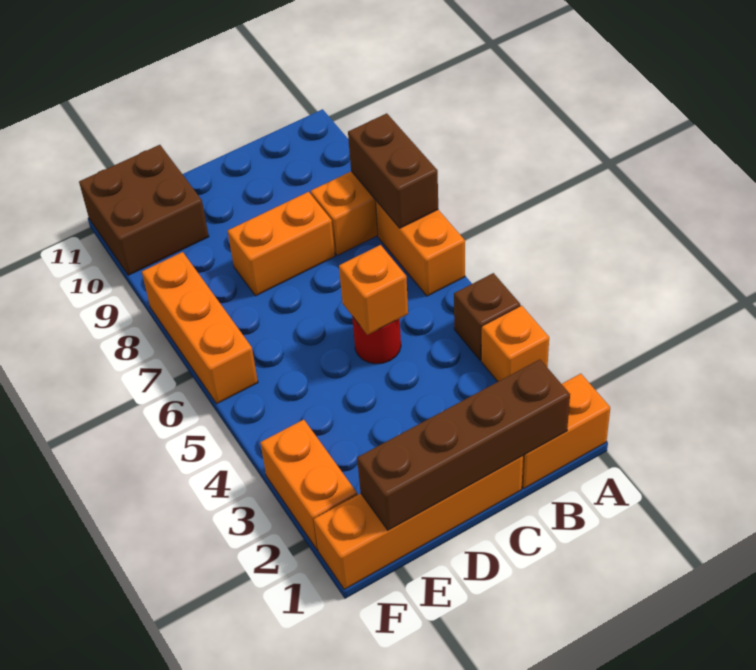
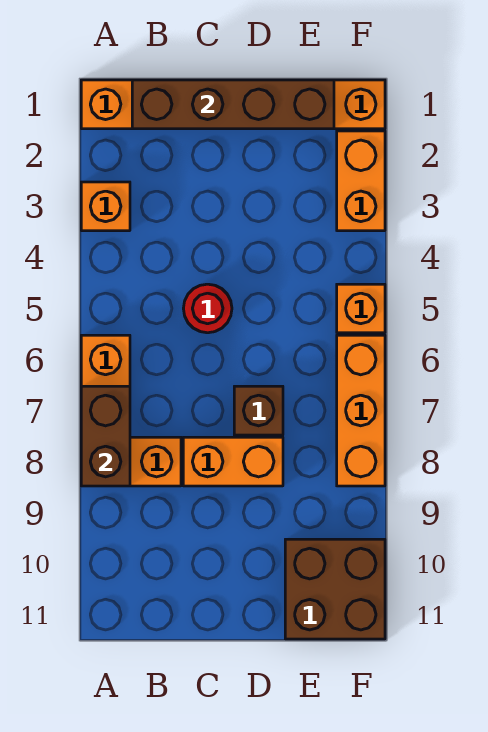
brown 1x1 brick [454,273,520,360] -> brown 1x1 brick moved to [234,386,283,435]
orange 1x1 brick [339,245,408,335] -> orange 1x1 brick moved to [337,284,385,333]

